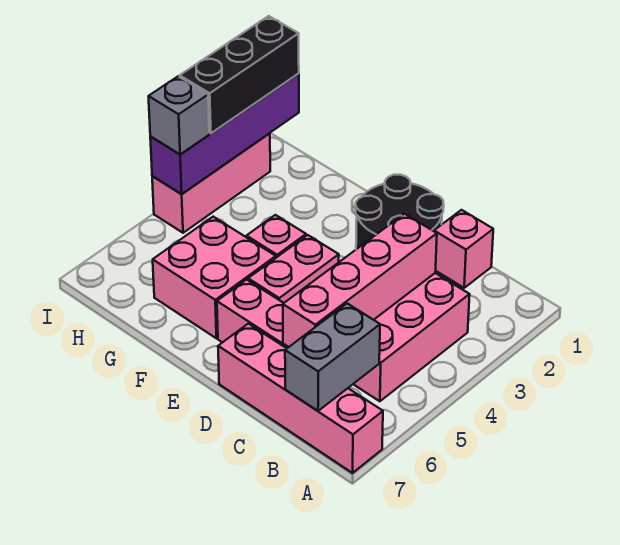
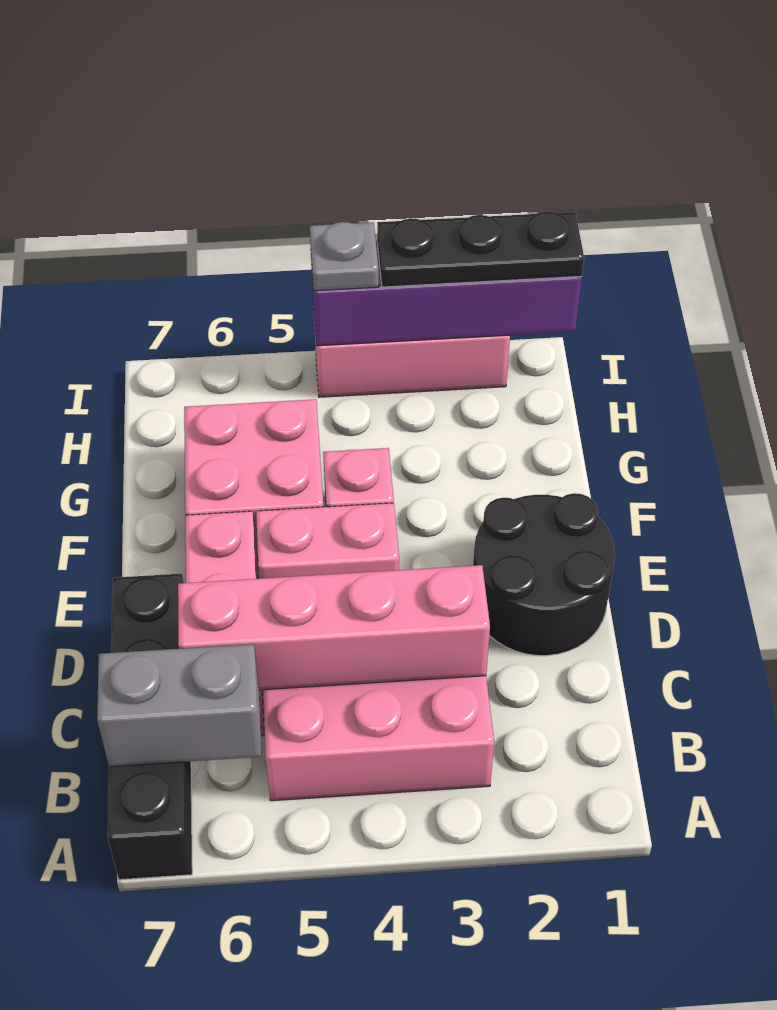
pink 1x4 brick [218,324,383,473] -> black 1x4 brick [108,574,192,880]
pink 1x1 brick [434,210,493,288] -> none
black 1x3 brick [180,16,299,133] -> black 1x3 plate [377,211,584,287]
grey 1x1 brick [149,76,209,154] -> grey 1x1 plate [310,222,379,291]

